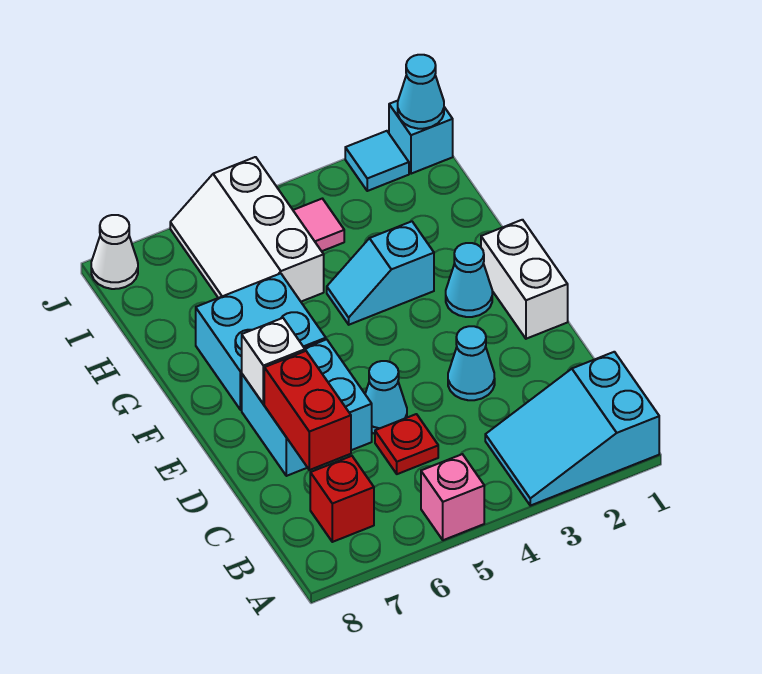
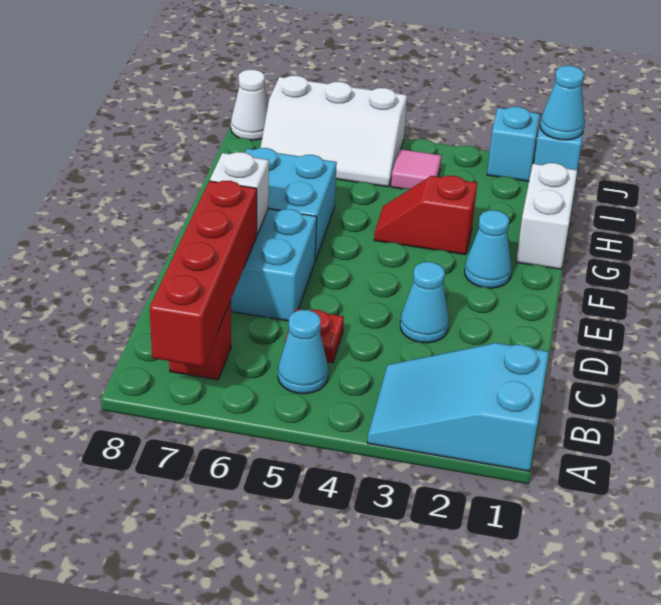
pink 1x1 brick [421,454,484,540] -> none
red 1x2 brick [264,351,351,470] -> red 1x4 brick [150,181,257,367]
cyan 1x1 cone [365,361,407,434] -> cyan 1x1 cone moved to [278,310,328,394]
white 1x2 brick [481,220,568,339] -> white 1x2 brick moved to [516,163,577,269]
cyan 1x2 slope [327,221,434,325] -> red 1x2 slope [374,176,477,255]
white 2x3 slope [170,157,324,302] -> white 2x3 slope turned to [260,76,407,187]
cyan 1x1 tile [345,131,409,191] -> cyan 1x1 brick [487,107,540,181]

